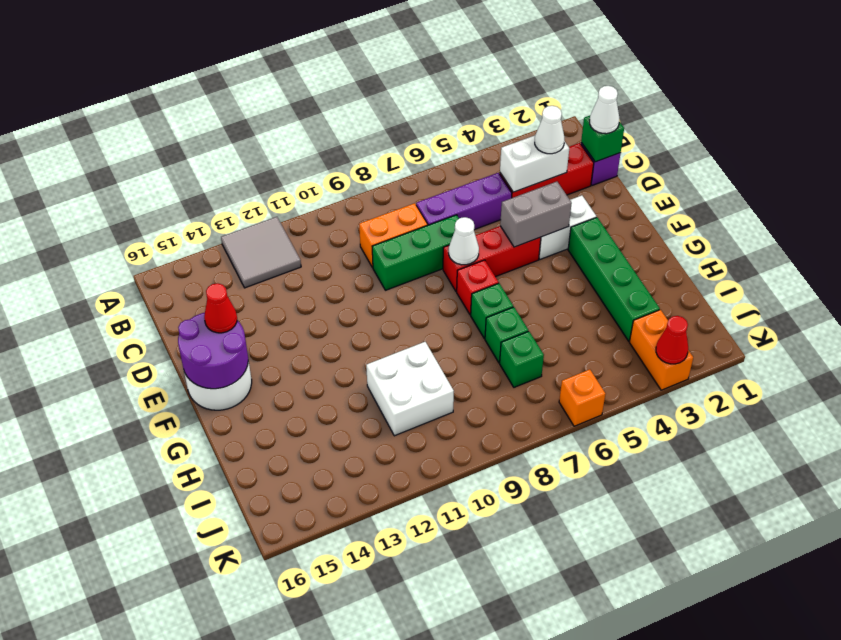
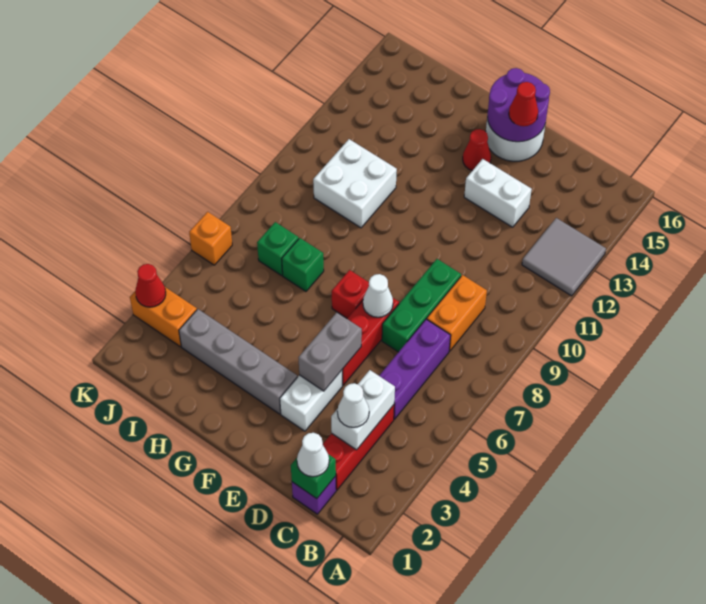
none -> white 1x2 brick [464,159,532,227]
green 1x4 brick [568,217,660,341] -> grey 1x4 brick [179,309,297,414]
none -> red 1x1 cone [463,129,491,171]
green 1x1 brick [471,283,513,339] -> none

